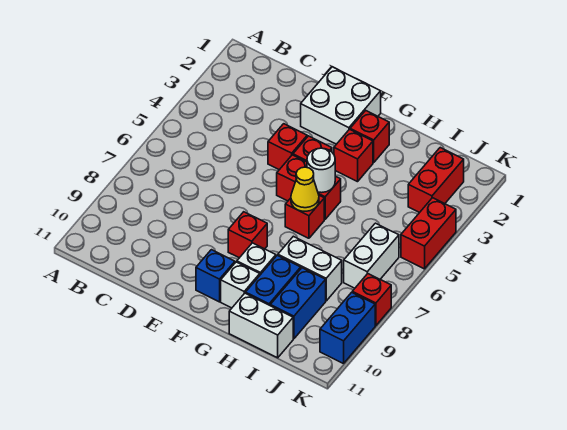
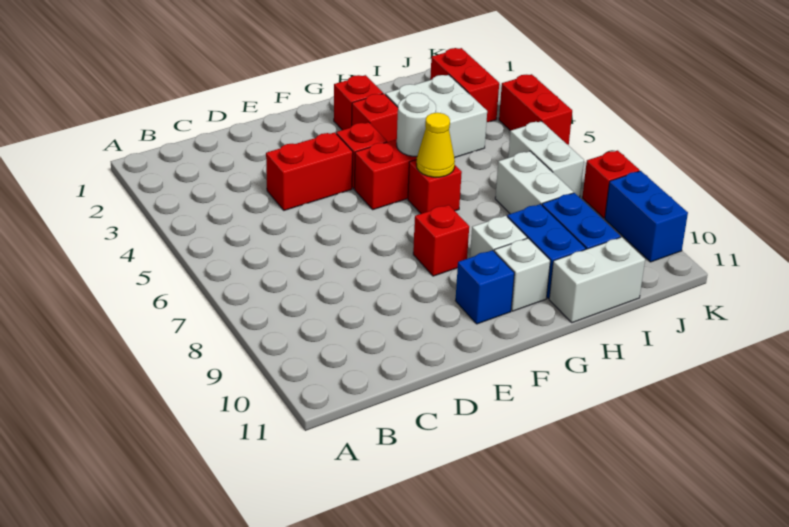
white 2x2 brick [301,67,381,144] -> white 2x2 brick moved to [385,75,487,158]
red 1x1 brick [268,124,307,170] -> red 1x2 brick [266,132,353,210]
white 1x2 brick [278,236,342,301] -> white 1x2 brick turned to [495,151,573,214]

